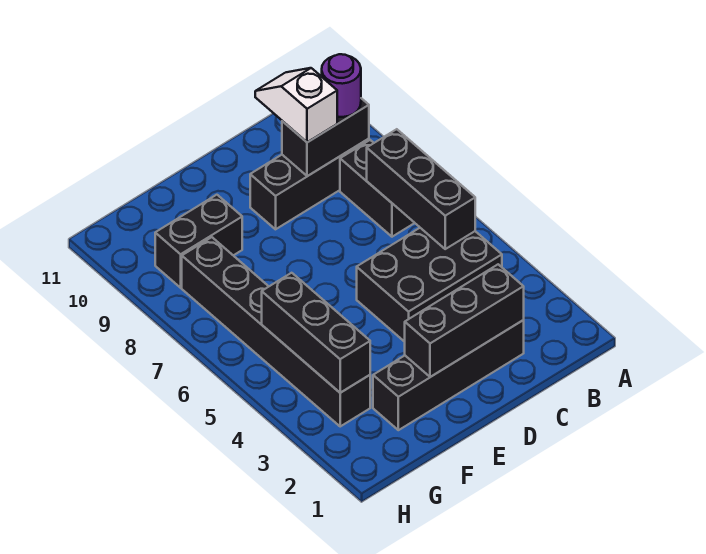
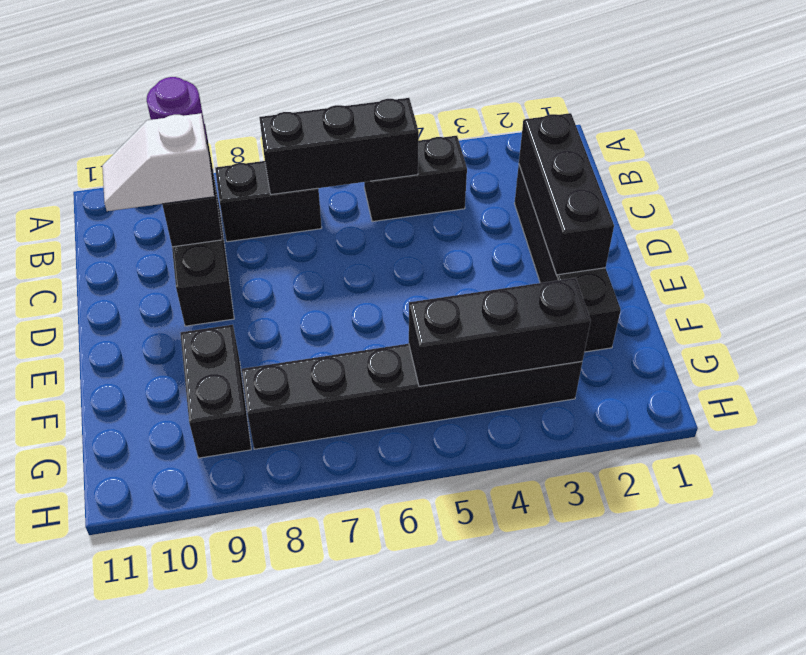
black 2x3 brick [357,228,502,342] -> black 1x2 brick [364,136,467,222]

